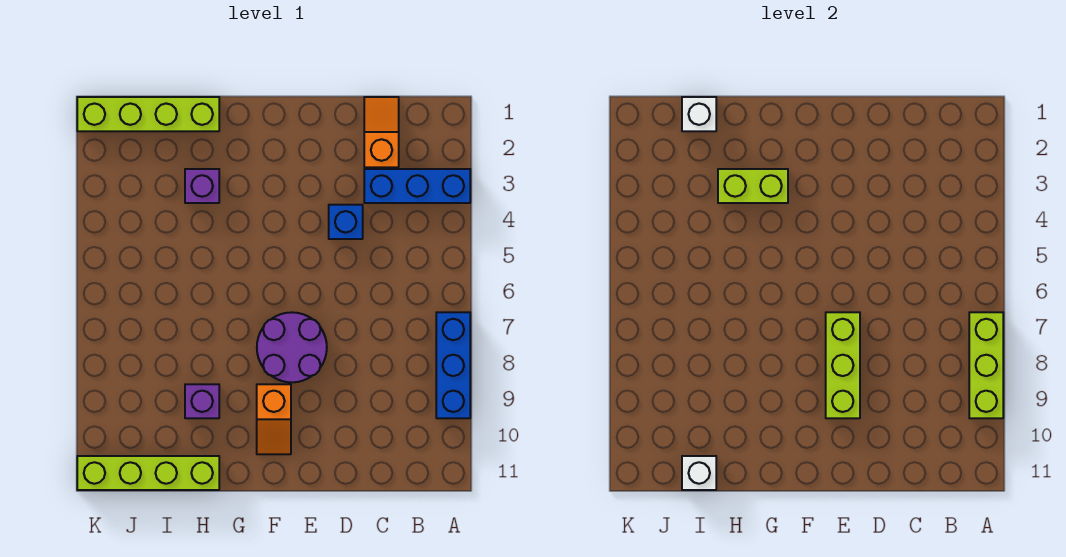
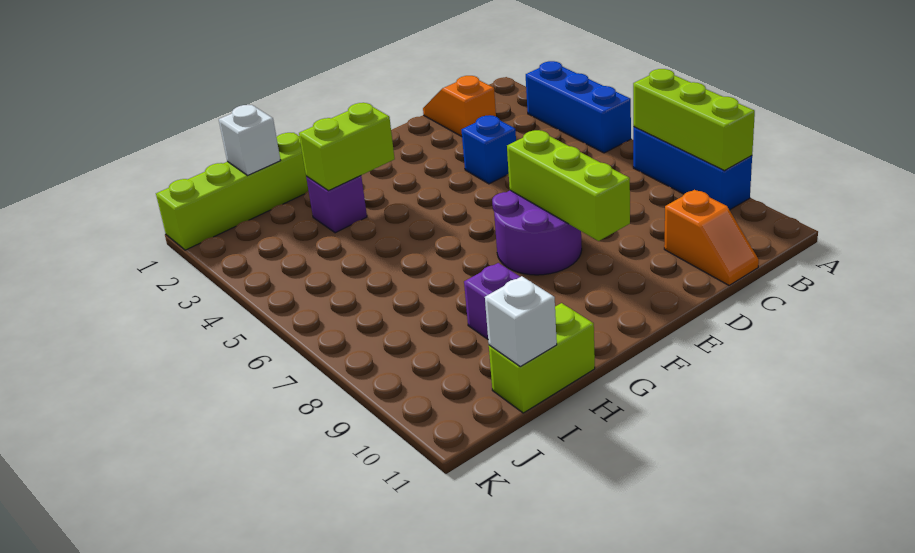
blue 1x3 brick [364,169,470,203] -> blue 1x3 brick turned to [526,61,631,153]
orange 1x2 slope [257,384,291,454] -> orange 1x2 slope moved to [664,190,759,285]
lime 1x4 brick [77,456,219,490] -> lime 1x2 brick [489,303,595,413]

